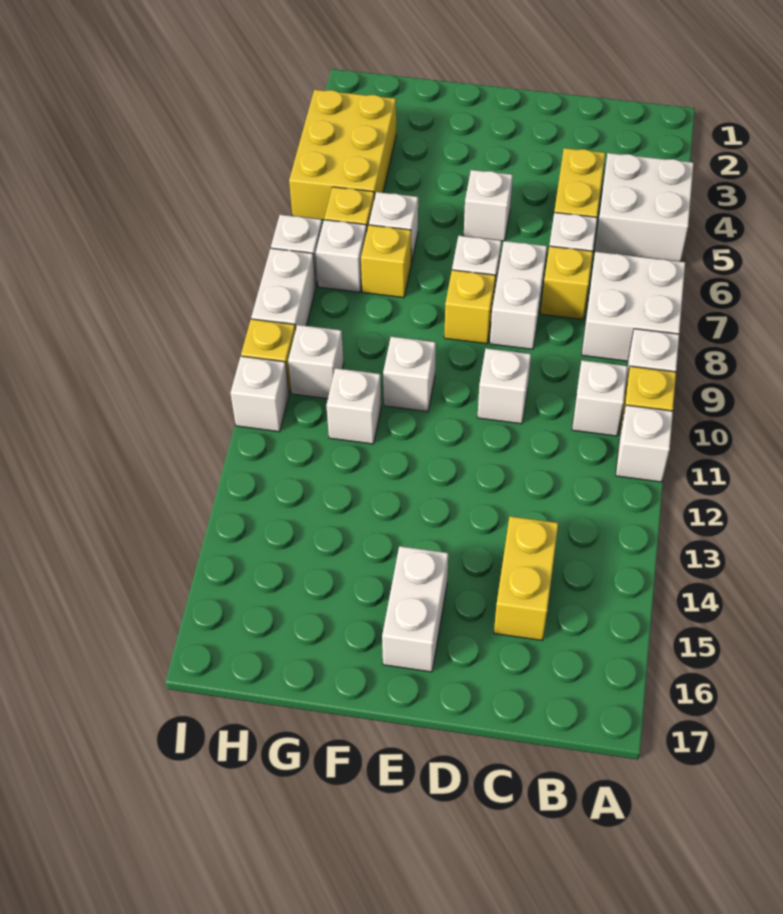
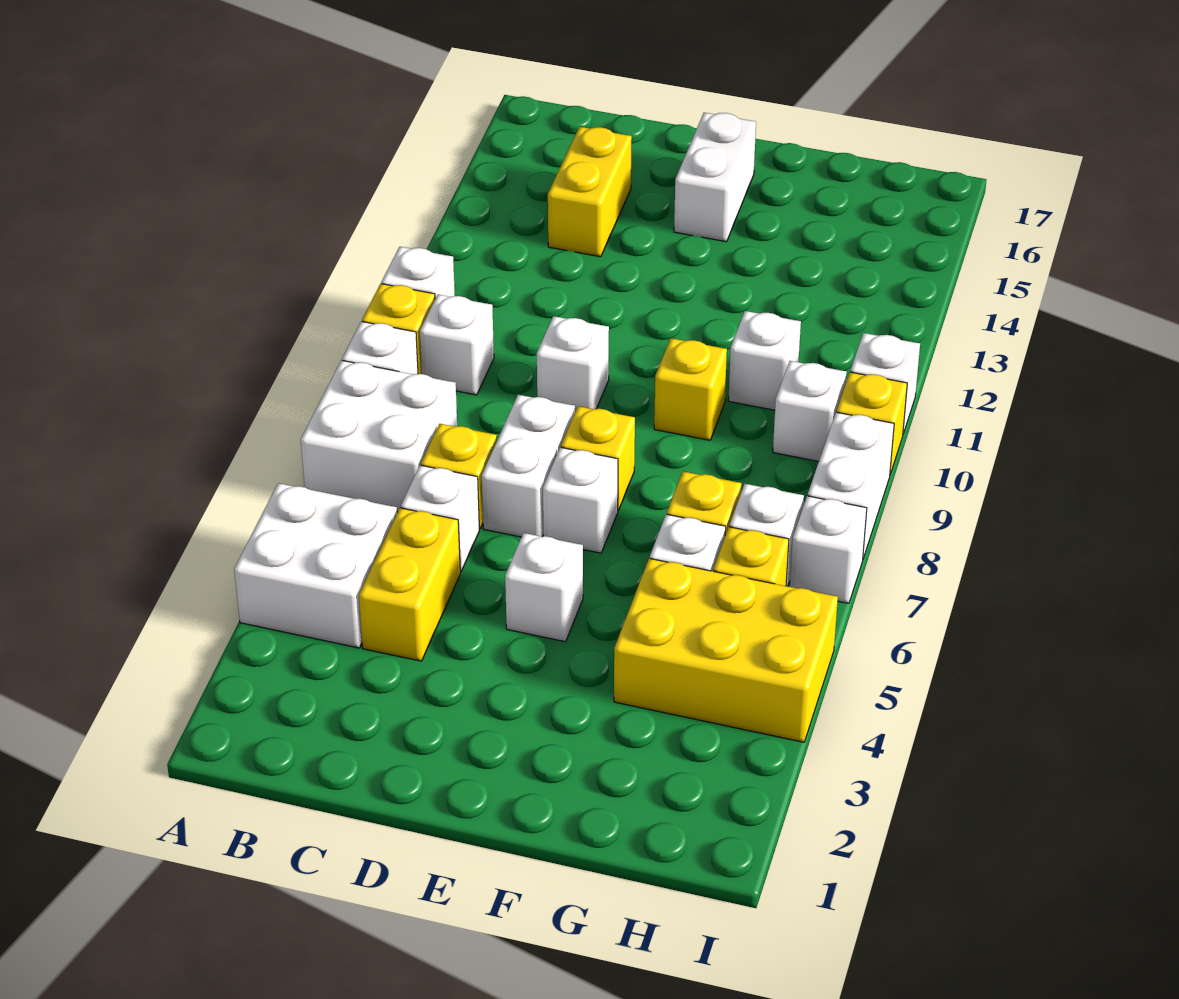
white 1x1 brick [383,336,436,412] -> yellow 1x1 brick [654,338,727,440]
yellow 2x3 brick [289,90,396,220] -> yellow 2x3 brick turned to [614,558,838,742]

